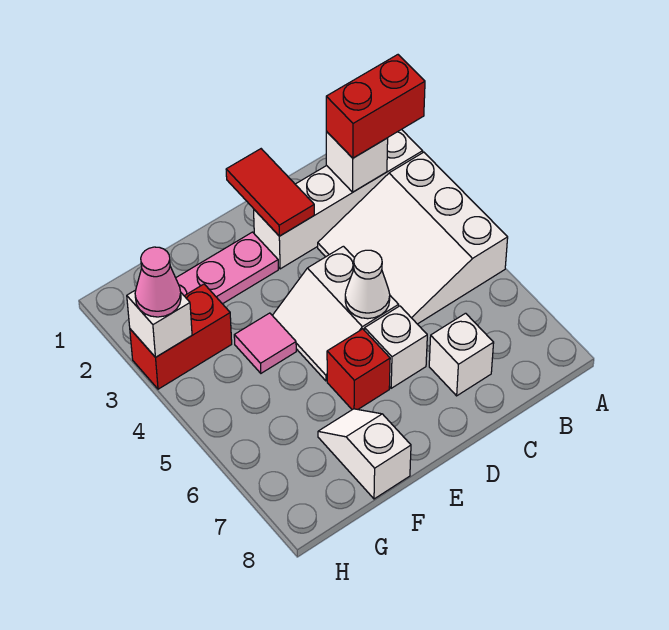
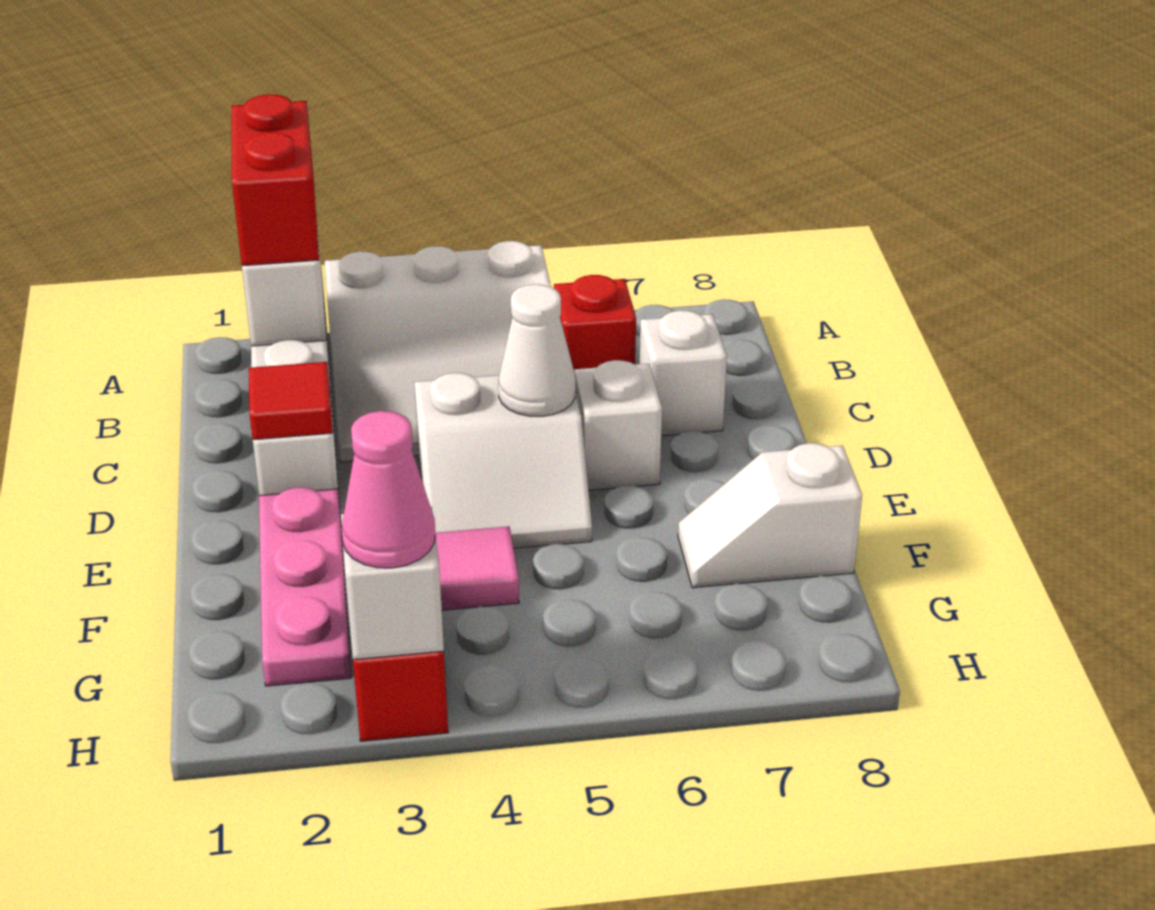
red 1x2 tile [226,149,314,236] -> red 1x1 tile [249,362,333,440]
red 1x1 brick [327,329,390,410] -> red 1x1 brick moved to [554,275,636,370]

